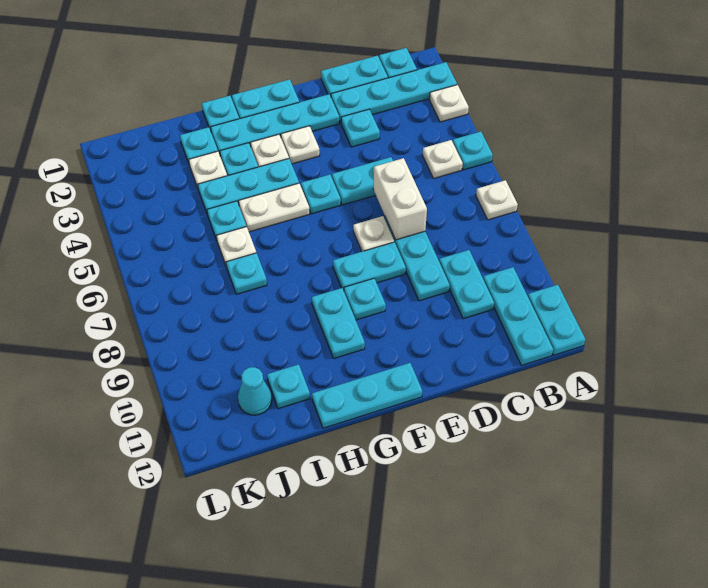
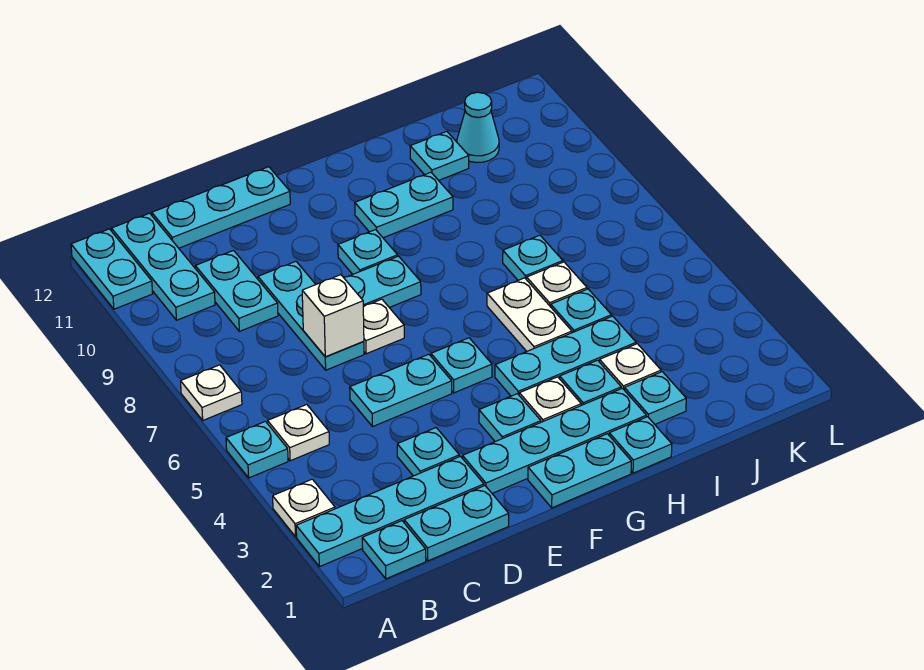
white 1x2 brick [373,158,427,240] -> white 1x1 brick [302,275,364,357]
white 1x1 plate [281,126,320,164] -> cyan 1x1 plate [479,394,541,442]
cyan 1x3 plate [312,363,422,428] -> cyan 1x3 plate moved to [152,167,290,248]
white 1x2 plate [239,183,310,232] -> white 1x2 plate turned to [487,278,572,351]
cyan 1x2 plate [312,288,365,358] -> cyan 1x2 plate turned to [355,172,453,238]

